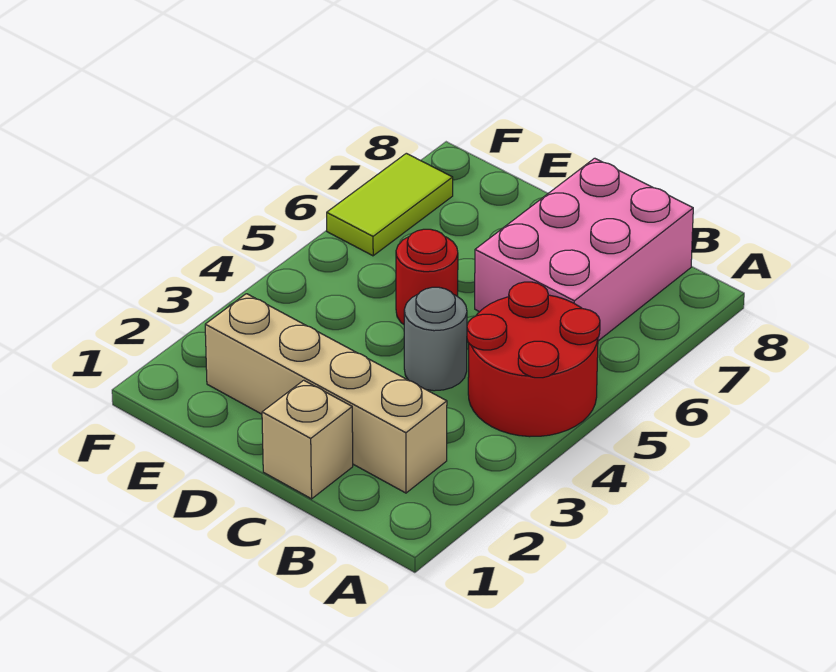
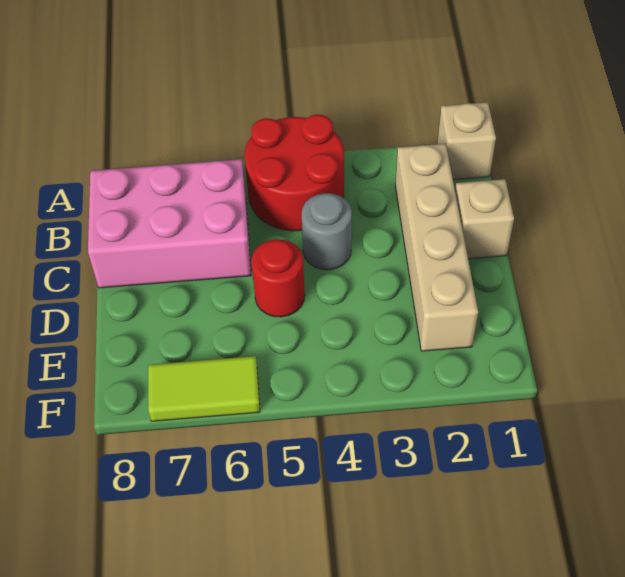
none -> tan 1x1 brick [437,102,496,179]

